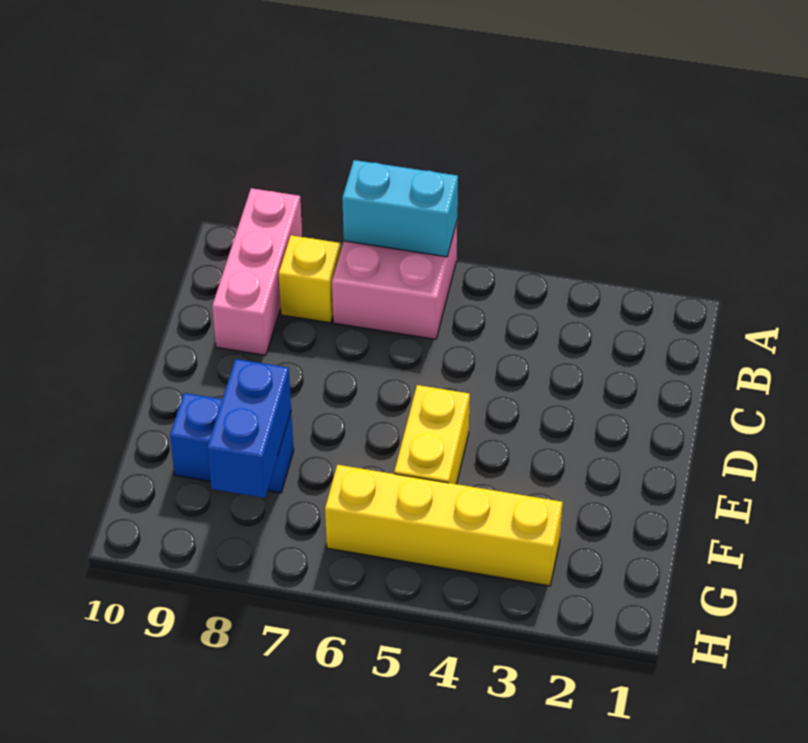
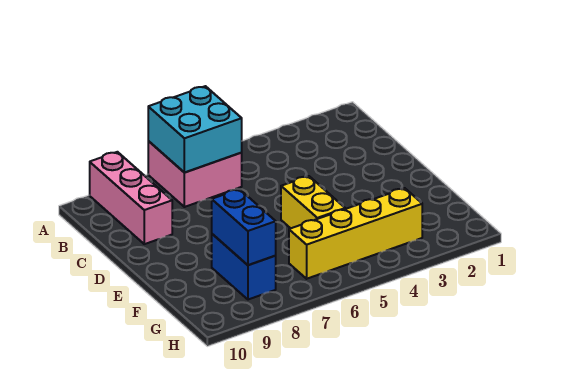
cyan 1x2 brick [342,160,458,257] -> cyan 2x2 brick [148,86,242,173]
yellow 1x1 brick [279,235,341,323] -> none
blue 1x2 brick [170,393,294,493] -> blue 1x2 brick turned to [212,234,276,300]

